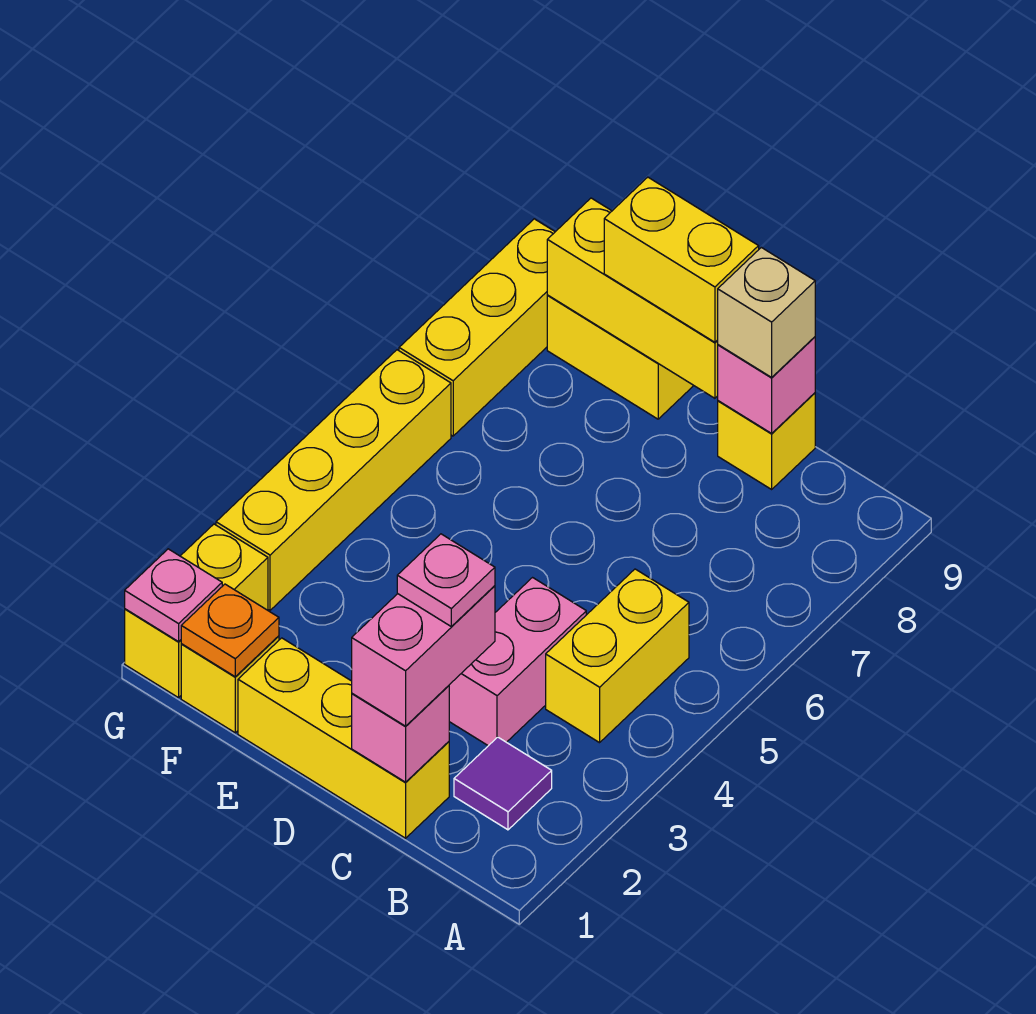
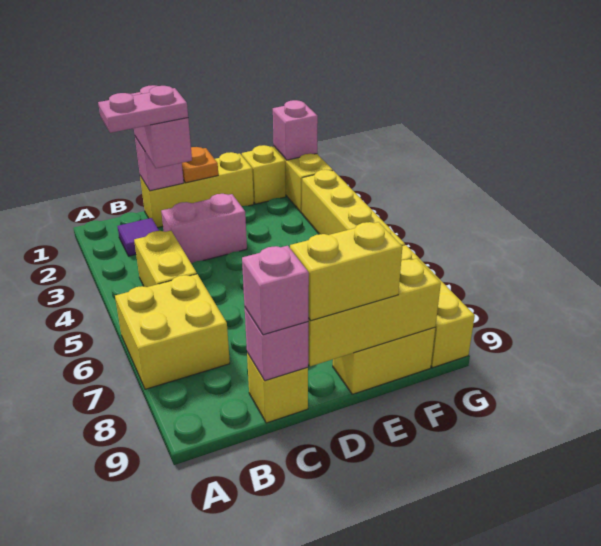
none -> yellow 2x2 brick [115,274,230,389]
pink 1x1 plate [397,534,495,626] -> pink 1x2 plate [98,86,188,133]
pink 1x2 brick [449,578,586,746] -> pink 1x2 brick turned to [161,194,247,263]
tan 1x1 brick [718,247,815,377] -> pink 1x1 brick [242,246,309,335]
orange 1x1 plate [181,584,279,677] -> orange 1x1 plate moved to [182,147,218,183]
pink 1x1 plate [125,549,222,642] -> pink 1x1 brick [273,100,318,160]

